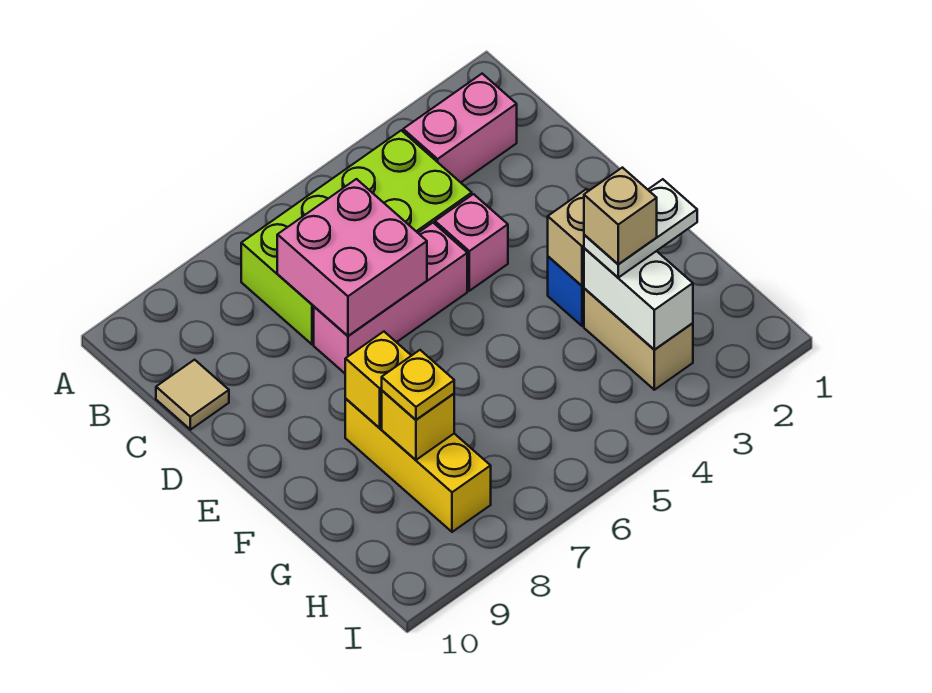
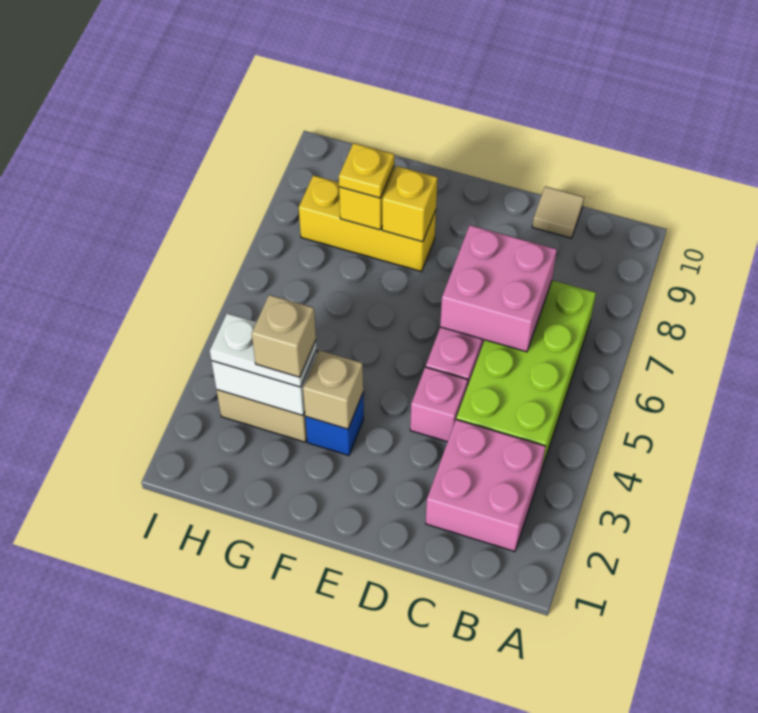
pink 1x2 brick [403,74,517,182] -> pink 2x2 brick [426,420,546,552]
white 1x2 plate [584,179,697,277] -> white 1x2 plate turned to [210,313,317,387]

